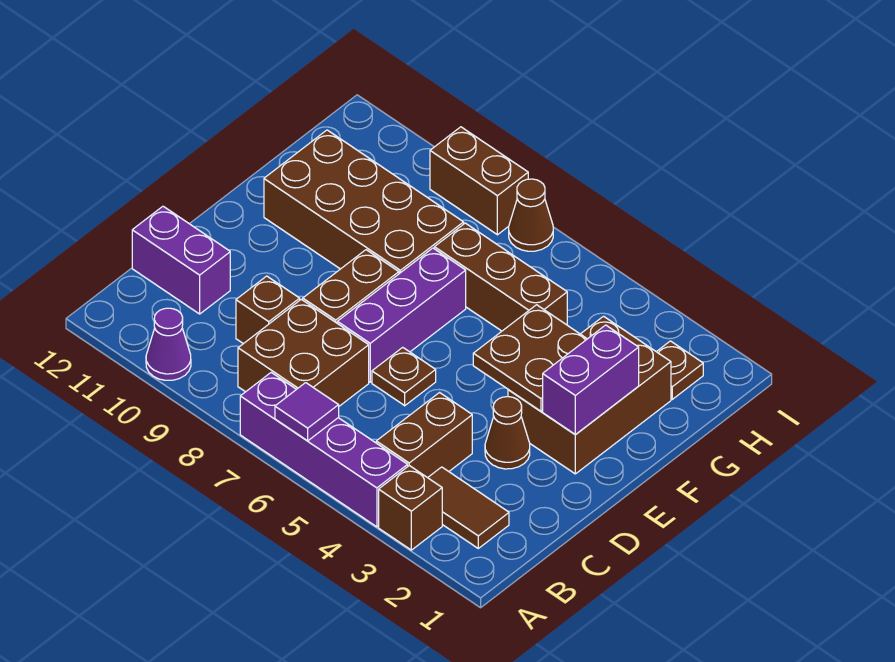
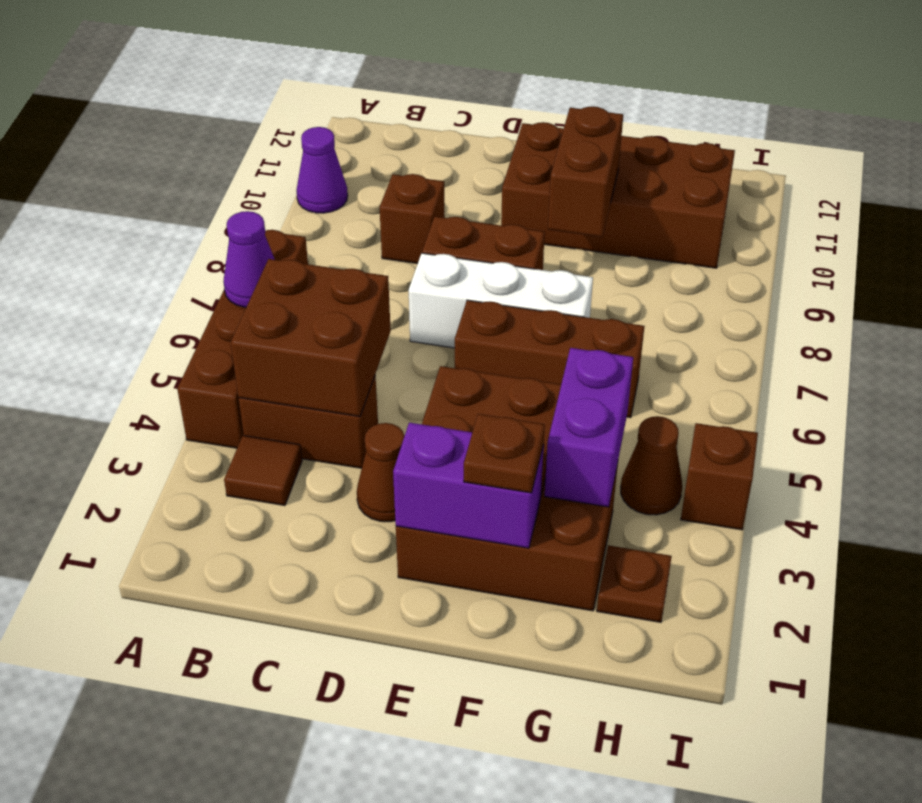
brown 1x1 brick [379,466,442,550] -> brown 1x1 brick moved to [681,423,758,530]
purple 1x4 brick [240,373,408,527] -> brown 1x4 brick [177,230,308,448]
purple 1x1 tile [275,383,339,441] -> purple 1x1 cone [223,211,275,308]
brown 1x2 tile [428,467,509,548] -> brown 1x1 tile [224,435,302,506]
brown 2x2 brick [238,299,369,406] -> brown 2x2 brick moved to [231,259,391,417]
purple 1x2 brick [132,206,230,314] -> purple 1x2 brick moved to [545,348,633,507]
brown 1x1 plate [372,347,436,406] -> brown 1x1 plate moved to [464,414,545,493]
purple 1x3 brick [337,248,466,382] -> white 1x3 brick [409,253,593,348]
brown 2x4 brick [264,130,464,274] -> brown 2x4 brick turned to [501,122,735,268]
brown 1x3 brick [434,223,567,331] -> brown 1x3 brick turned to [455,300,644,418]
brown 1x1 cone [509,179,553,251] -> brown 1x1 cone moved to [621,416,682,515]
brown 1x2 brick [430,127,528,235] -> brown 1x2 brick moved to [548,106,623,237]

